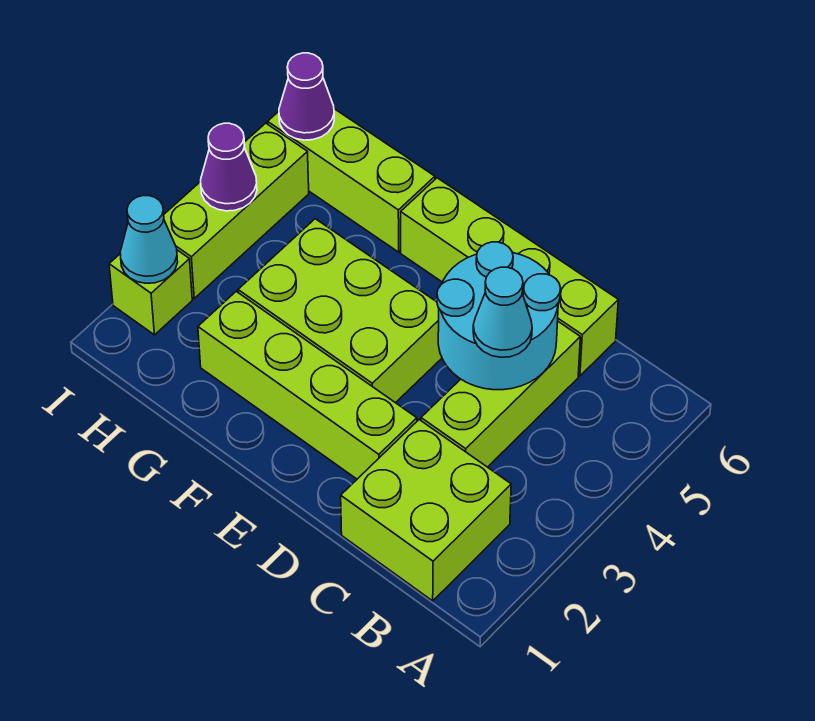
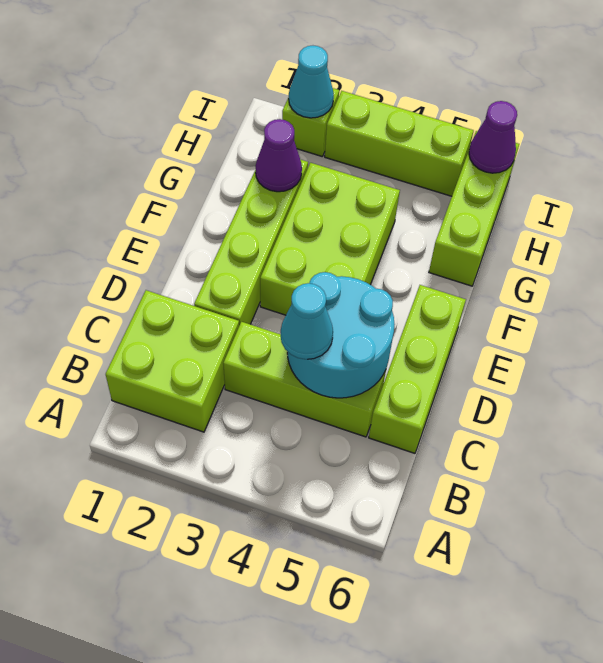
lime 1x4 brick [401,178,618,376] -> lime 1x3 brick [369,285,466,453]
purple 1x1 cone [201,123,257,211] -> purple 1x1 cone moved to [255,119,302,192]

